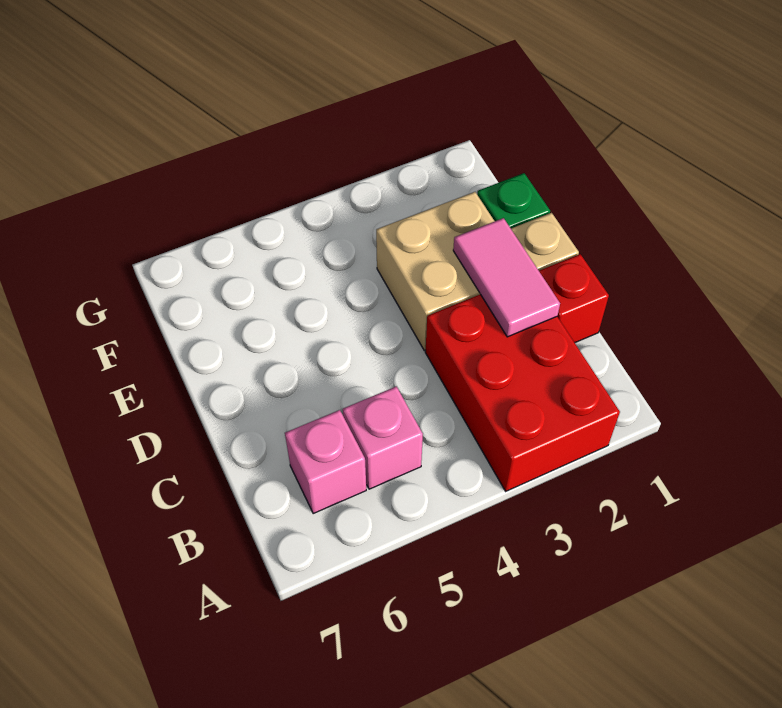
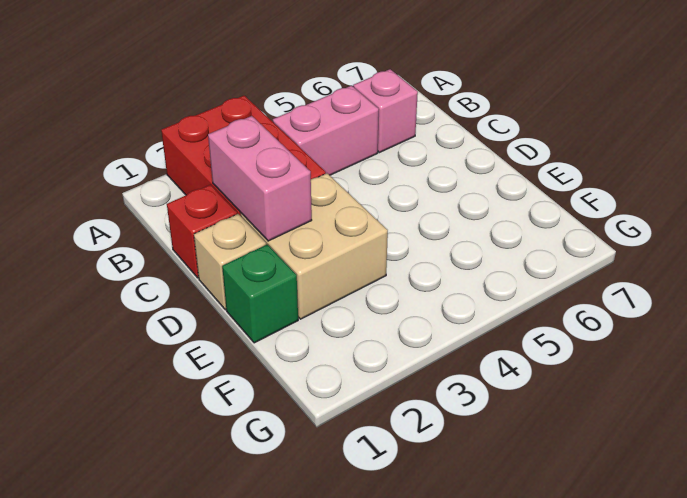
pink 1x1 brick [343,386,423,489] -> pink 1x2 brick [273,86,379,175]
pink 1x2 tile [453,218,560,337] -> pink 1x2 brick [208,116,312,241]

